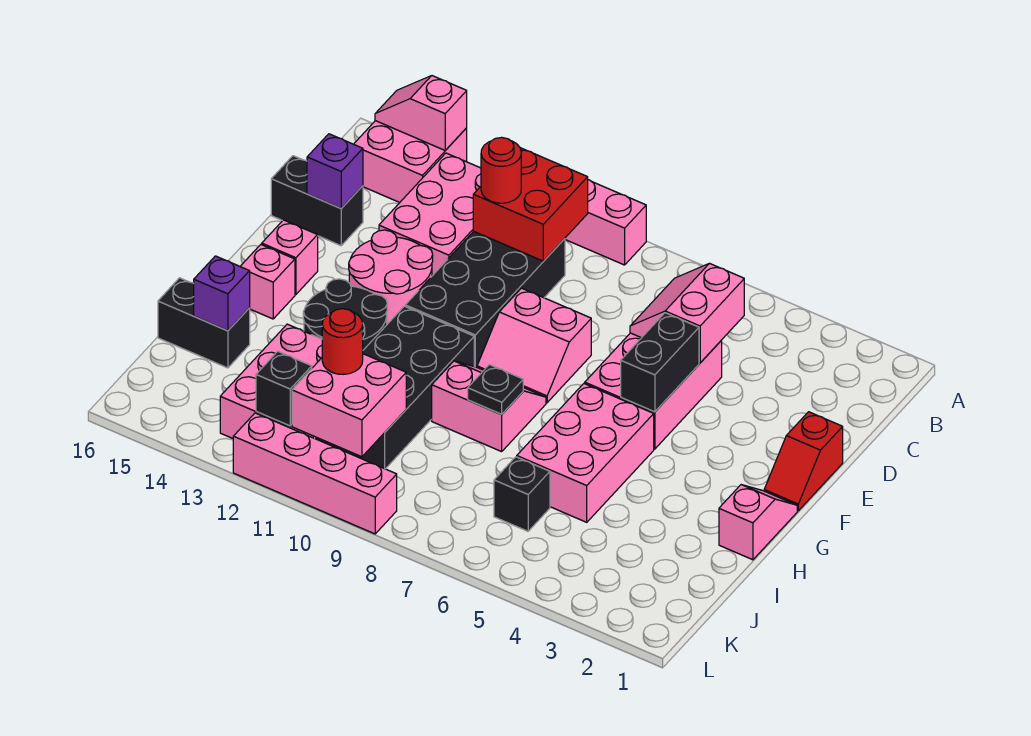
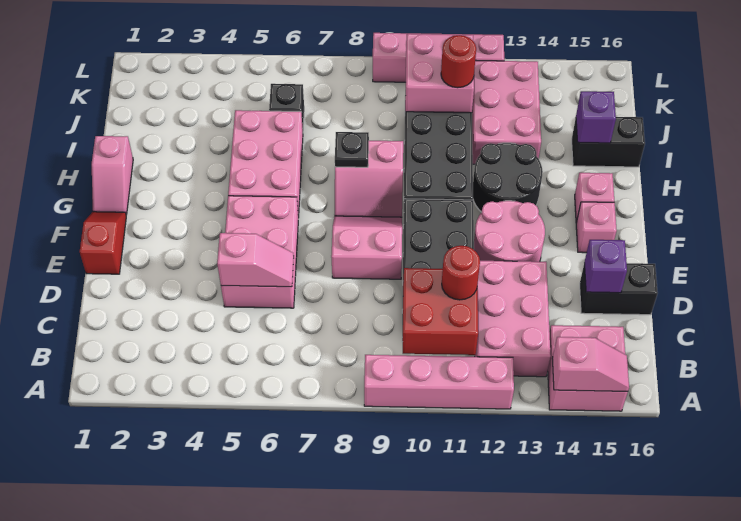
pink 2x2 slope [630,263,744,363] -> pink 1x2 slope [217,233,294,287]
black 1x2 brick [621,313,699,412] -> none
black 1x1 brick [256,351,312,426] -> none

